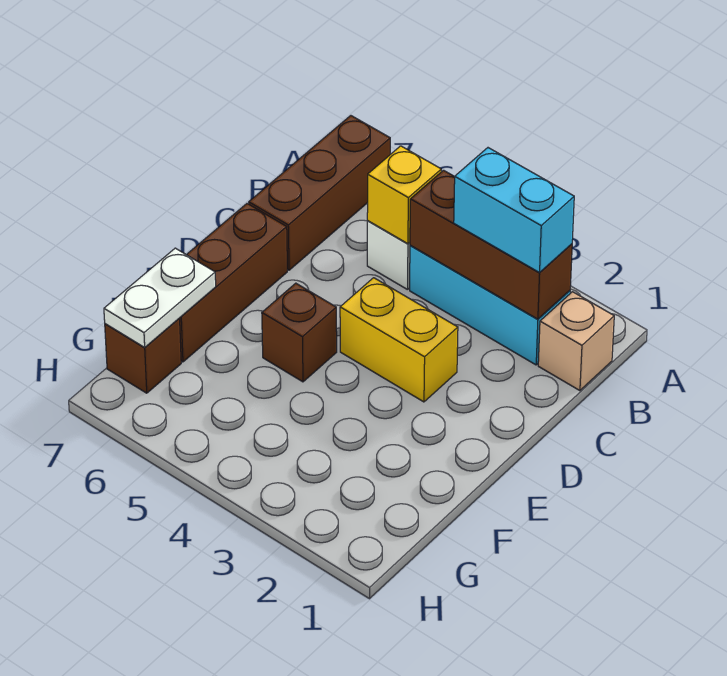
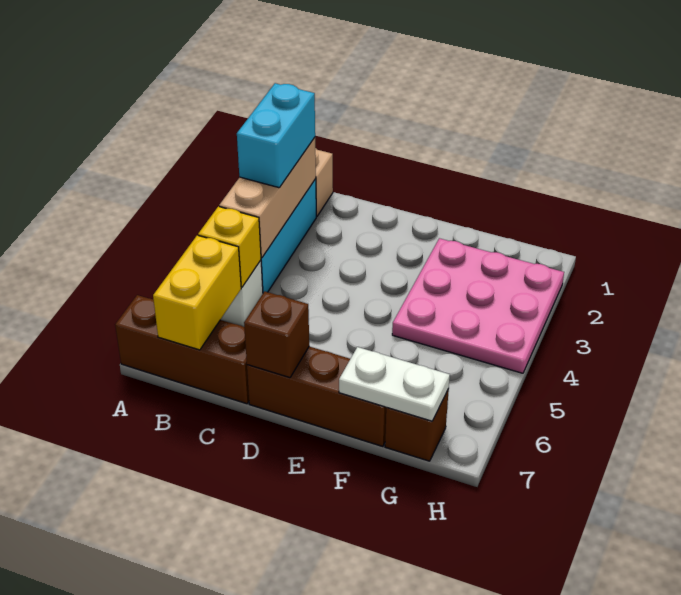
brown 1x3 brick [410,170,572,319] -> tan 1x3 brick [219,138,316,258]
yellow 1x2 brick [340,278,458,402] -> yellow 1x2 brick moved to [153,235,241,350]
brown 1x1 brick [262,283,337,382] -> brown 1x1 brick moved to [244,291,309,378]
none -> pink 3x3 plate [392,238,564,373]

